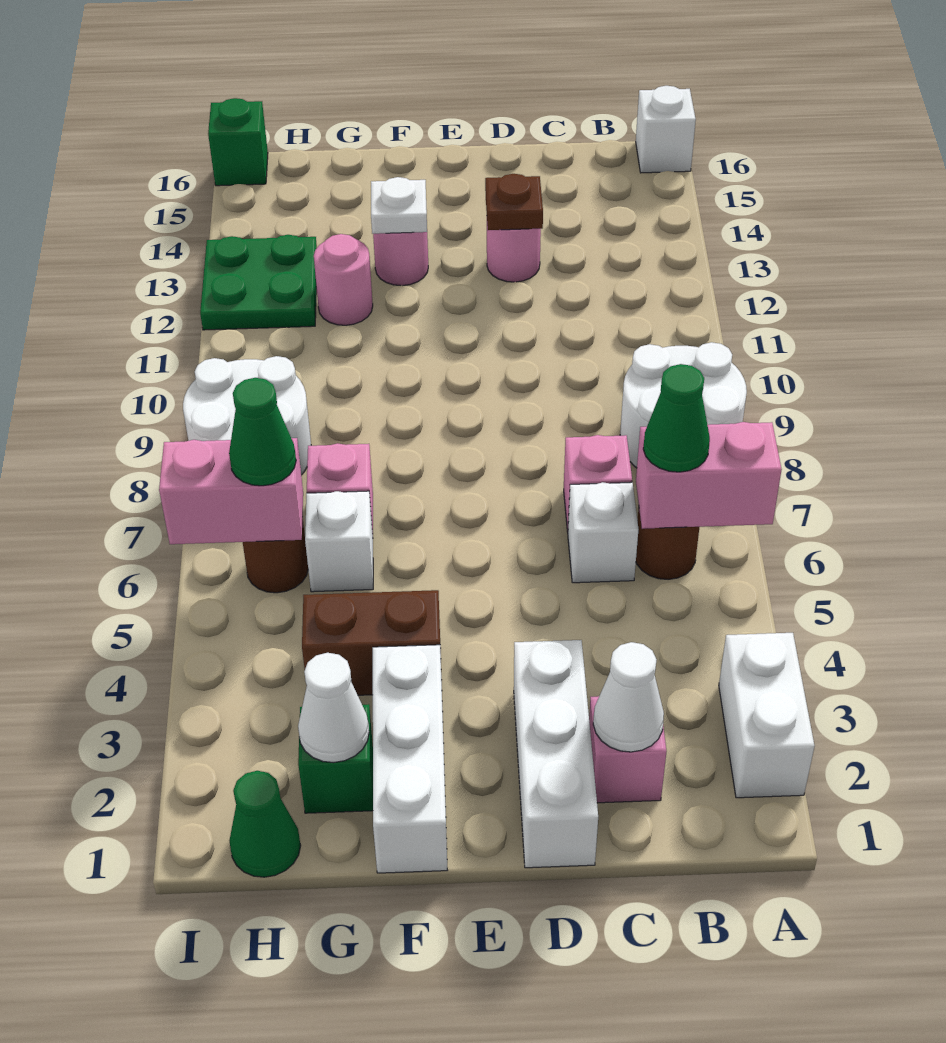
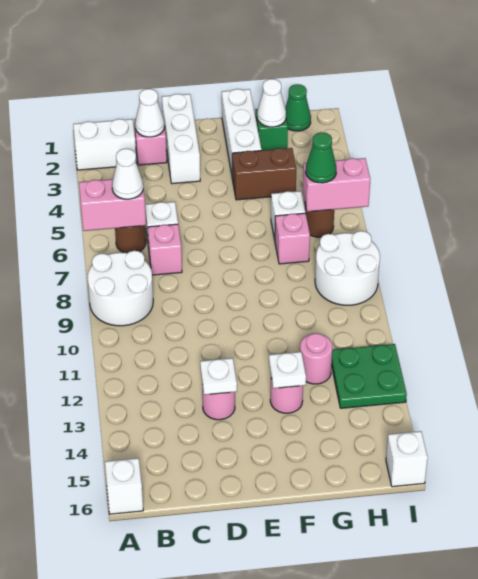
white 1x2 brick [719,633,815,798] -> white 1x2 brick turned to [73,119,136,170]
green 1x1 cone [643,364,710,472] -> white 1x1 cone [112,149,143,199]
brown 1x1 plate [485,174,543,230] -> white 1x1 plate [200,358,237,395]
green 1x1 brick [208,98,268,186] -> white 1x1 brick [386,431,428,487]

